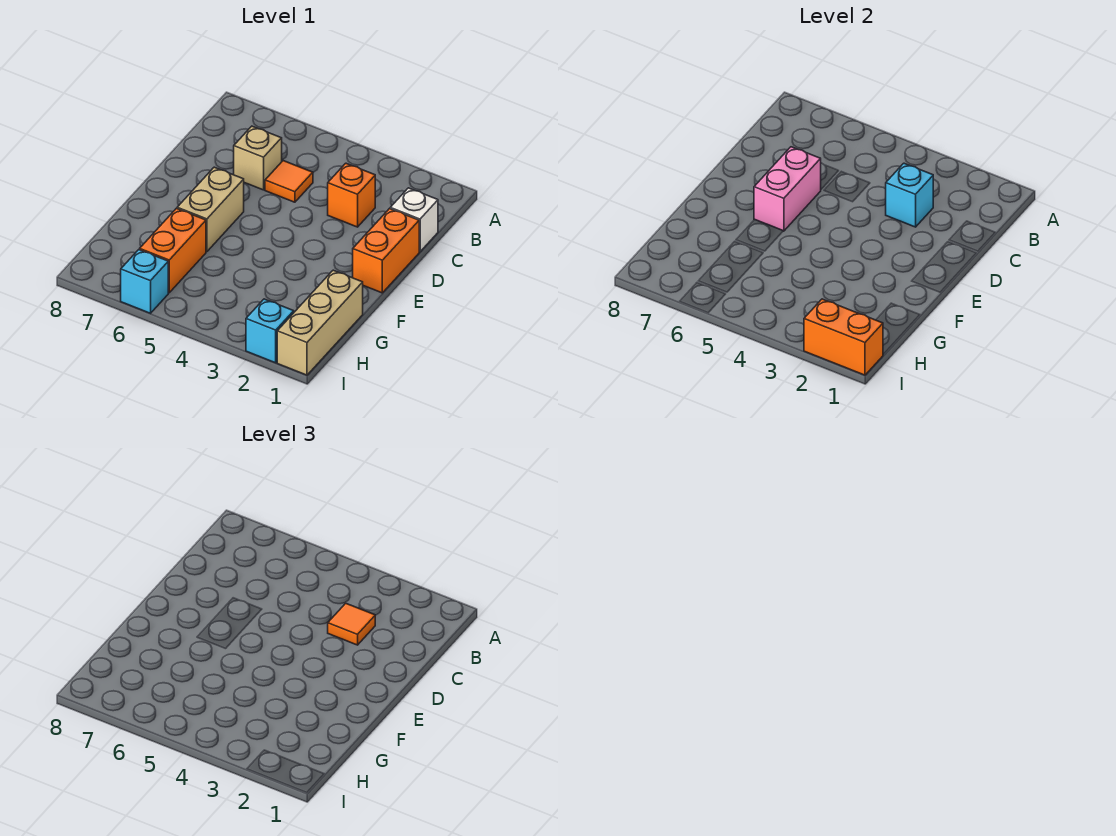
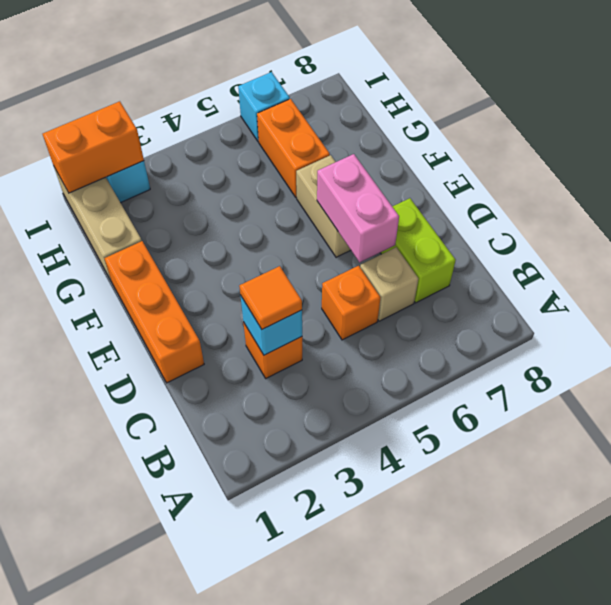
white 1x1 brick [390,188,438,252] -> none
orange 1x1 tile [265,161,313,202] -> orange 1x1 brick [322,266,380,340]
none -> lime 1x2 brick [380,198,456,303]
orange 1x2 brick [353,209,419,293] -> orange 1x3 brick [104,241,204,383]

